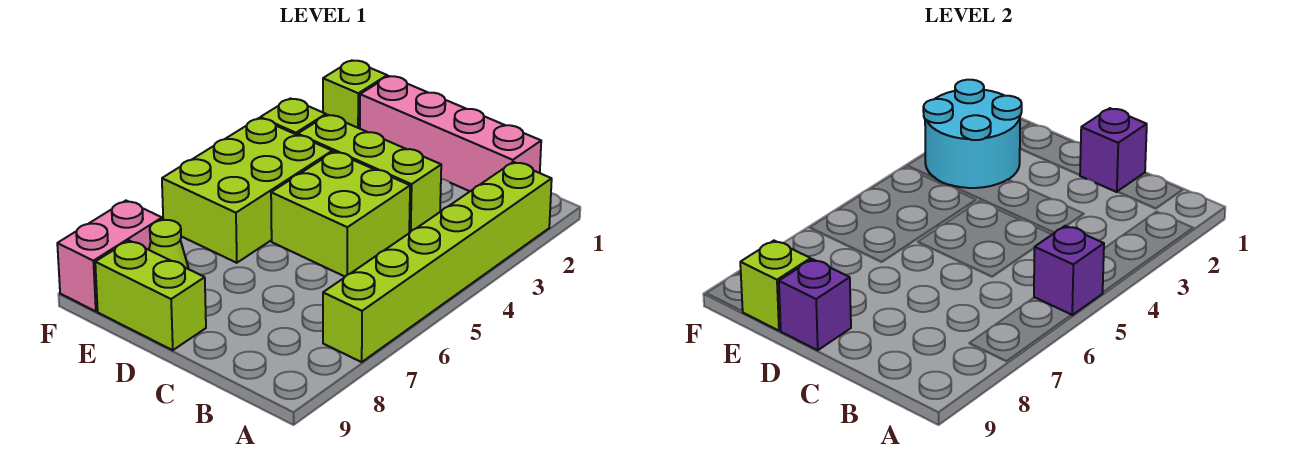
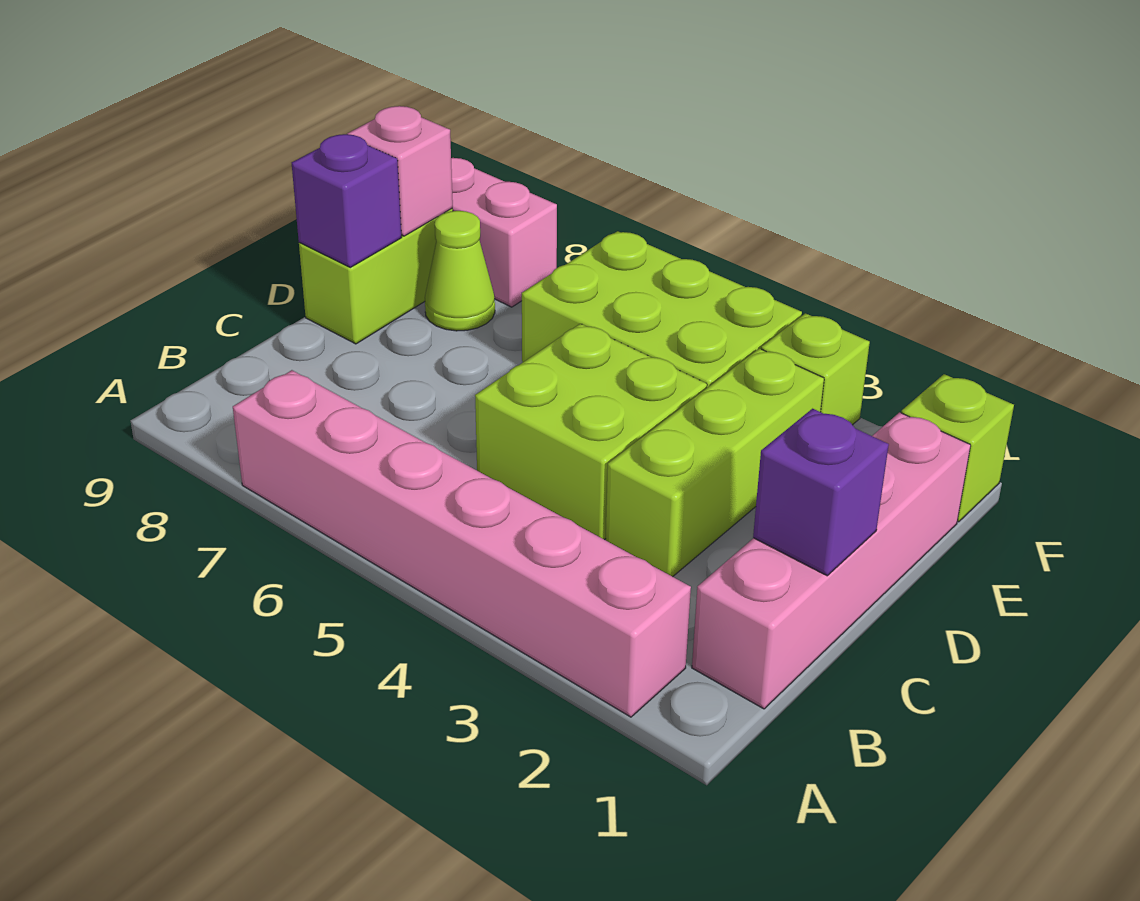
lime 1x6 brick [323,162,552,362] -> pink 1x6 brick [233,370,691,717]
purple 1x1 brick [1034,226,1104,315] -> none
cyan 2x2 round brick [923,80,1022,188] -> none
lime 1x1 brick [740,241,811,331] -> pink 1x1 brick [347,106,453,236]

